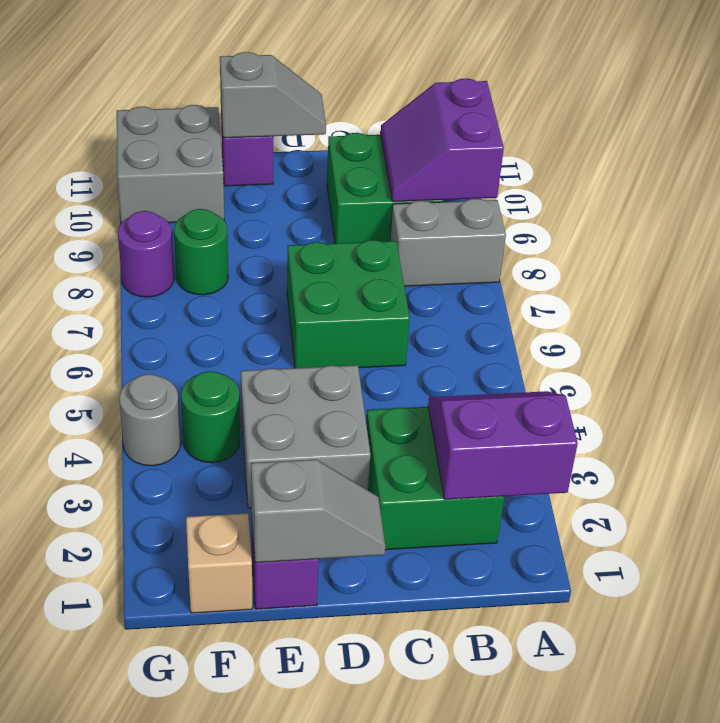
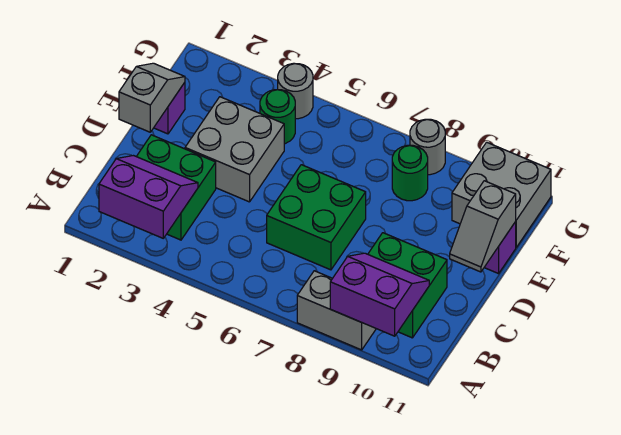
purple 2x2 slope [428,391,578,499] -> purple 2x2 slope turned to [99,156,198,238]
grey 1x2 brick [390,199,506,286] -> grey 1x2 brick turned to [297,271,376,350]
grey 1x2 slope [251,459,385,563] -> grey 1x2 slope turned to [119,63,185,132]
tan 1x1 brick [186,513,252,613] -> none
purple 1x1 round brick [118,211,174,297] -> grey 1x1 round brick [410,119,445,175]

